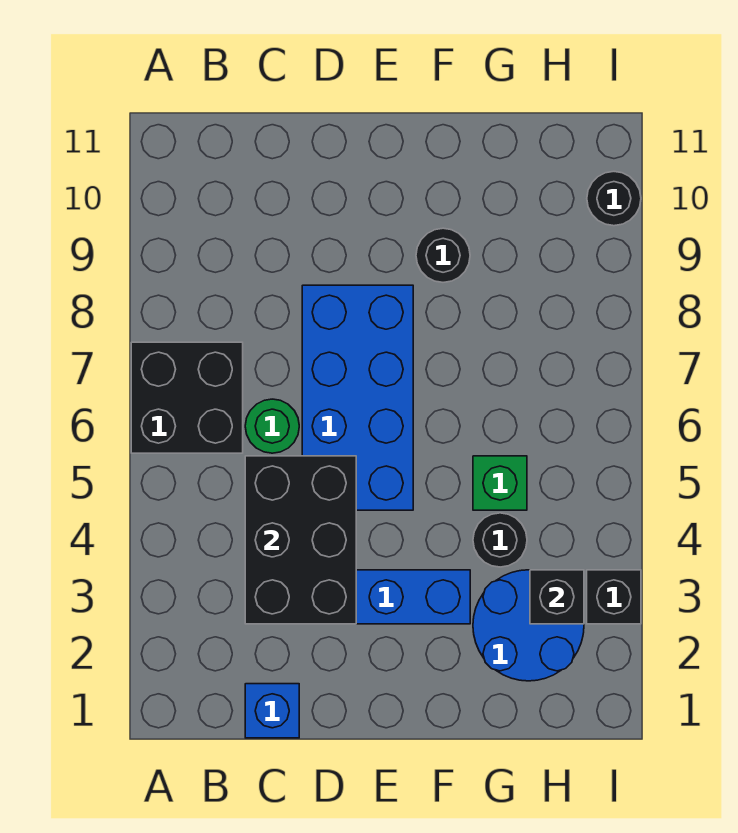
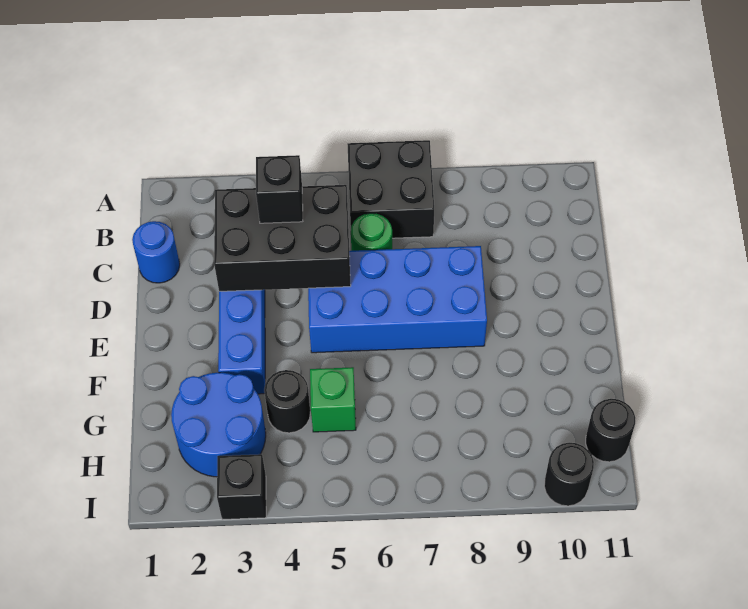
blue 1x1 brick [245,684,299,738] -> blue 1x1 round brick [132,221,180,283]
black 1x1 round brick [416,228,470,282] -> black 1x1 round brick moved to [586,399,635,462]
black 1x1 brick [530,570,584,624] -> black 1x1 brick moved to [256,155,303,223]

